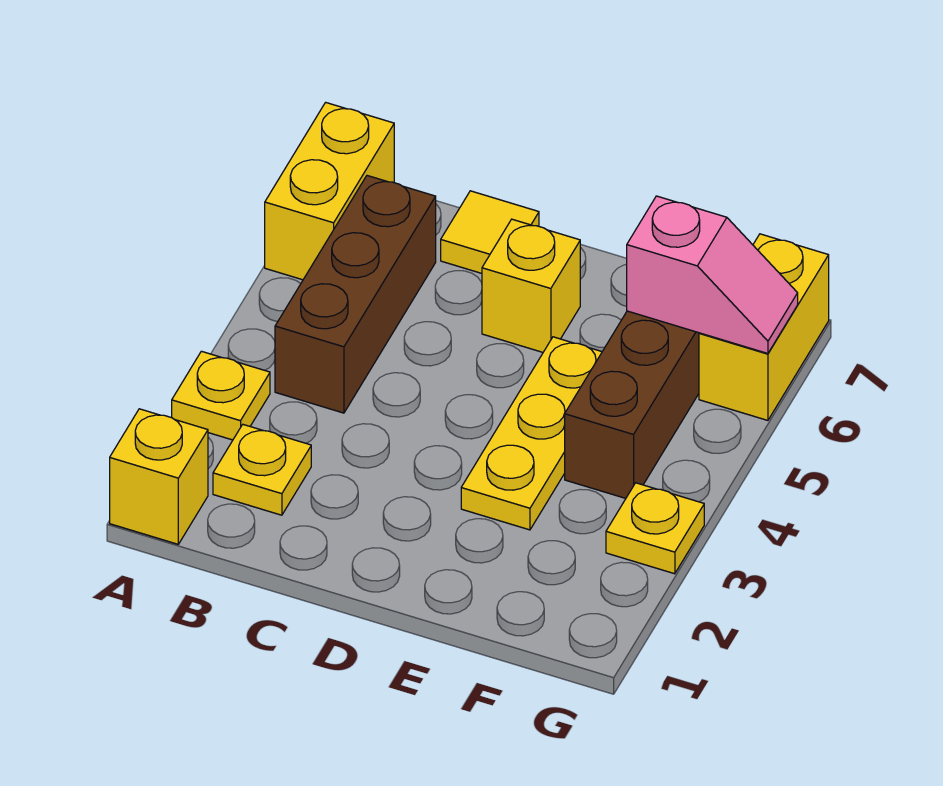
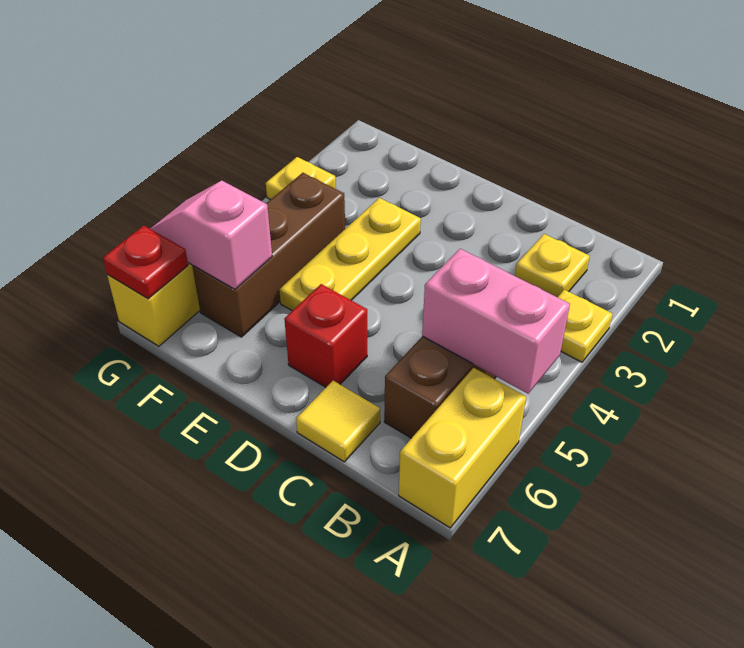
yellow 1x1 brick [110,409,208,544] -> none
none -> pink 1x2 brick [422,249,570,394]
yellow 1x1 brick [482,219,580,352] -> red 1x1 brick [284,284,367,387]
none -> red 1x1 plate [103,225,188,299]

